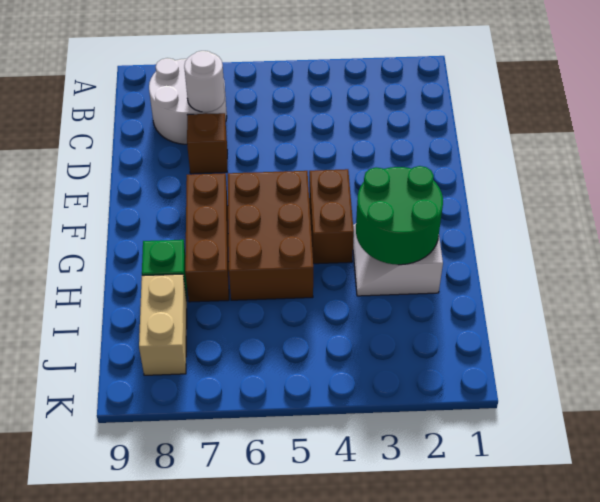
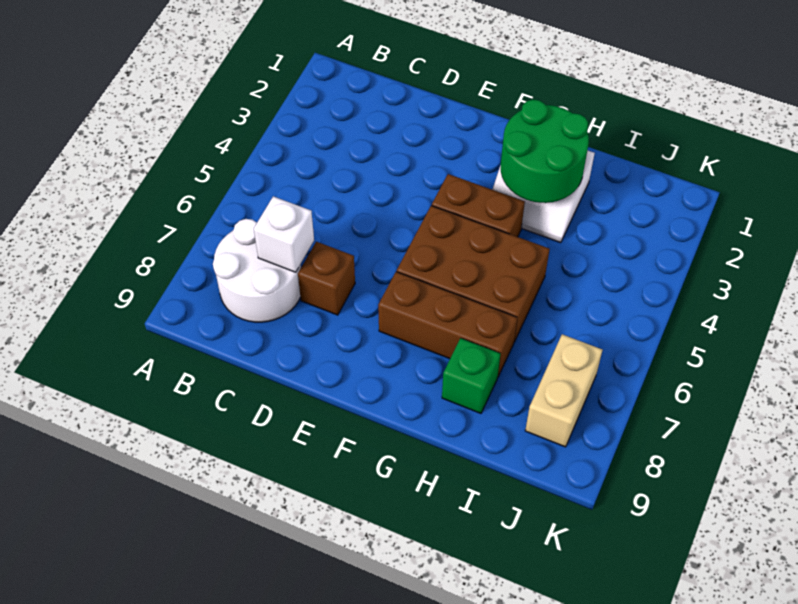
white 1x1 round brick [184,51,225,112] -> white 1x1 brick [254,196,314,272]
tan 1x2 brick [139,274,187,375] -> tan 1x2 brick turned to [525,334,602,447]

